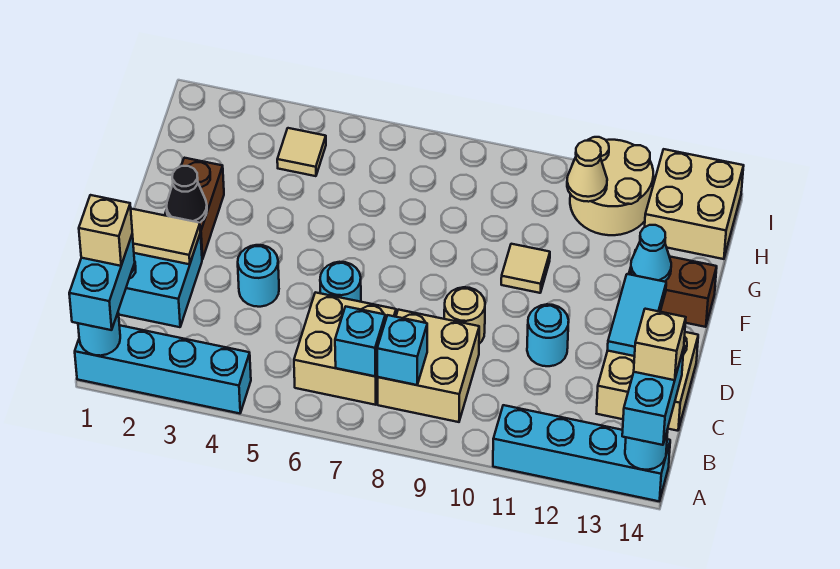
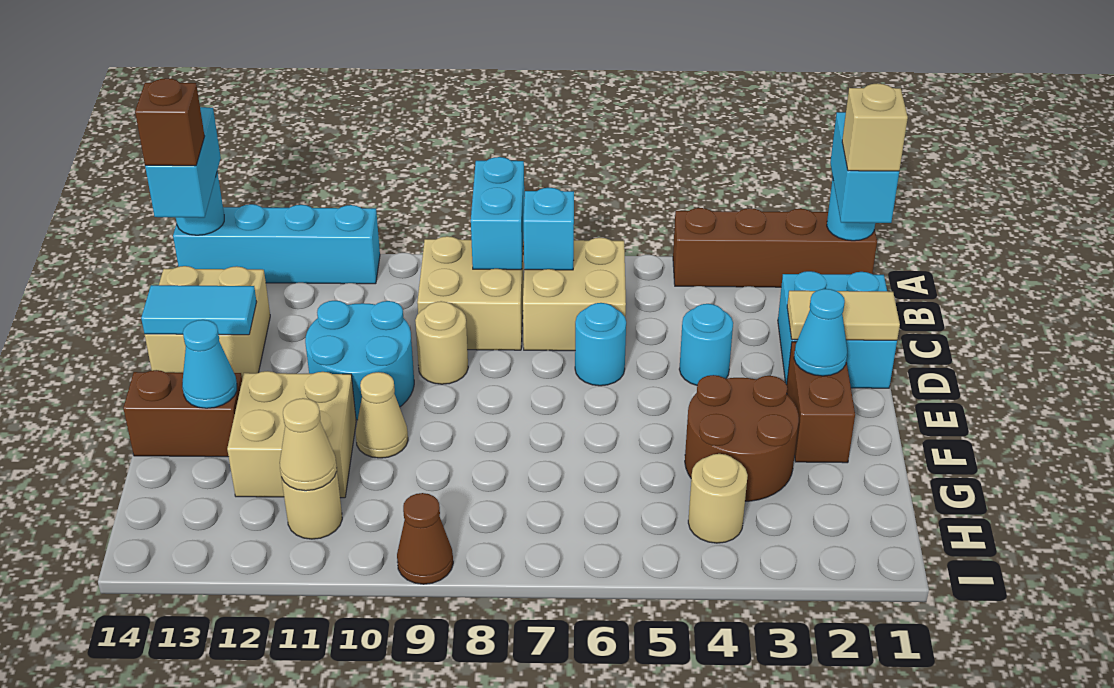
cyan 1x4 brick [75,325,251,413] -> brown 1x4 brick [673,208,877,287]
cyan 1x1 brick [377,315,427,385] -> cyan 1x2 brick [471,157,524,270]
tan 1x1 brick [634,309,686,380] -> brown 1x1 brick [135,78,205,166]
cyan 1x1 round brick [527,304,569,366] -> cyan 2x2 round brick [305,301,414,420]
cyan 1x2 tile [607,274,666,356] -> cyan 1x2 tile turned to [141,285,257,335]
black 1x1 cone [166,166,207,223] -> cyan 1x1 cone [794,289,847,376]
none -> brown 2x2 round brick [685,375,799,501]
tan 1x1 tile [501,244,550,293] -> tan 1x1 cone [356,372,408,458]
tan 1x1 tile [277,128,326,176] -> tan 1x1 round brick [688,454,748,543]
tan 2x2 round brick [570,137,653,235] -> tan 1x1 round brick [282,472,342,539]
tan 2x2 brick [645,149,744,259] -> tan 2x2 brick moved to [227,371,356,498]
none -> brown 1x1 cone [397,493,453,584]

